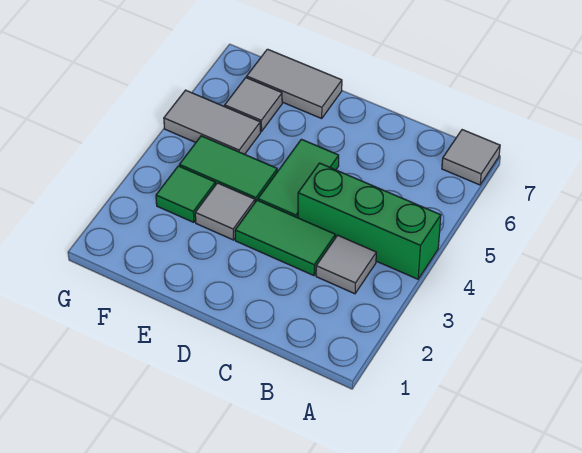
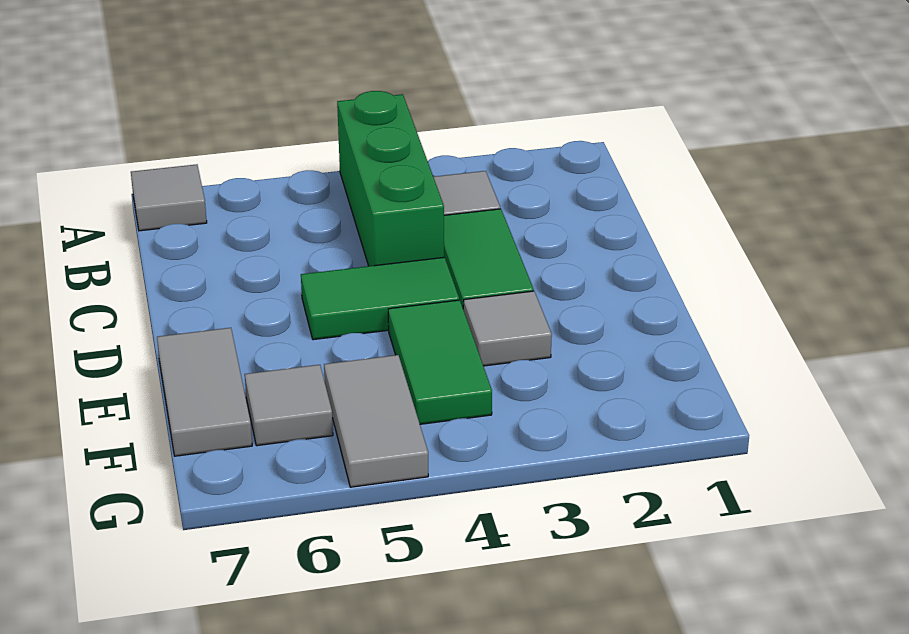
green 1x1 tile [156,166,216,222] -> none

